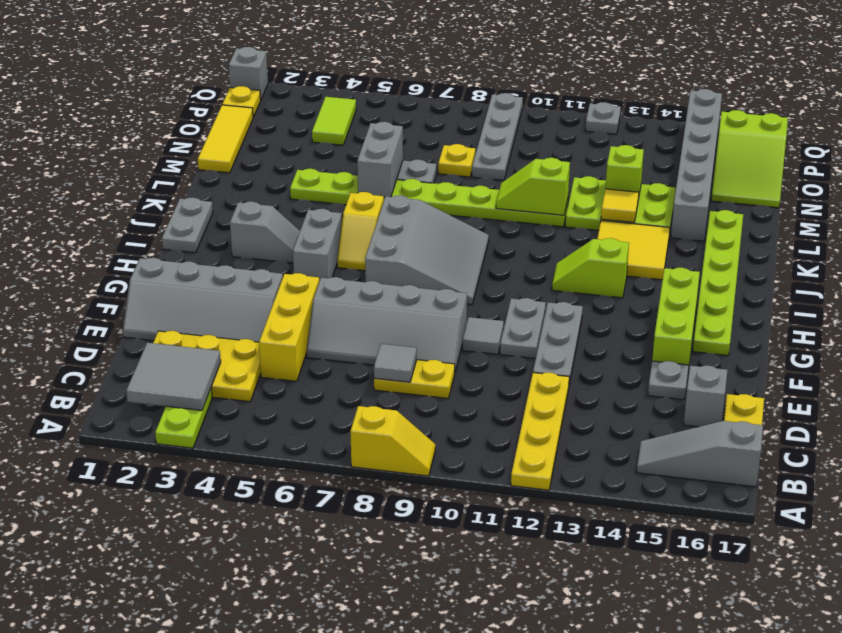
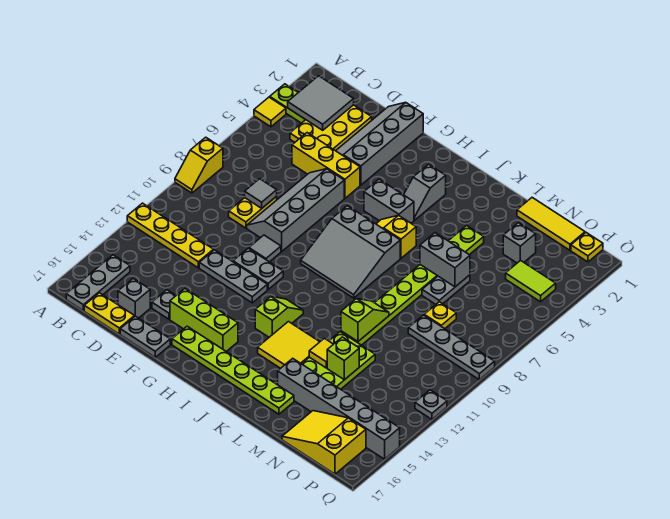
none -> yellow 1x1 tile [254,97,286,127]
grey 1x3 slope [637,421,763,487] -> grey 1x3 plate [66,255,130,311]
grey 1x2 plate [162,198,213,253] -> grey 1x2 plate moved to [120,316,170,357]
lime 2x3 slope [711,110,788,208] -> yellow 2x3 slope [282,411,366,474]
grey 1x1 brick [229,47,268,99] -> grey 1x1 brick moved to [503,223,536,263]

